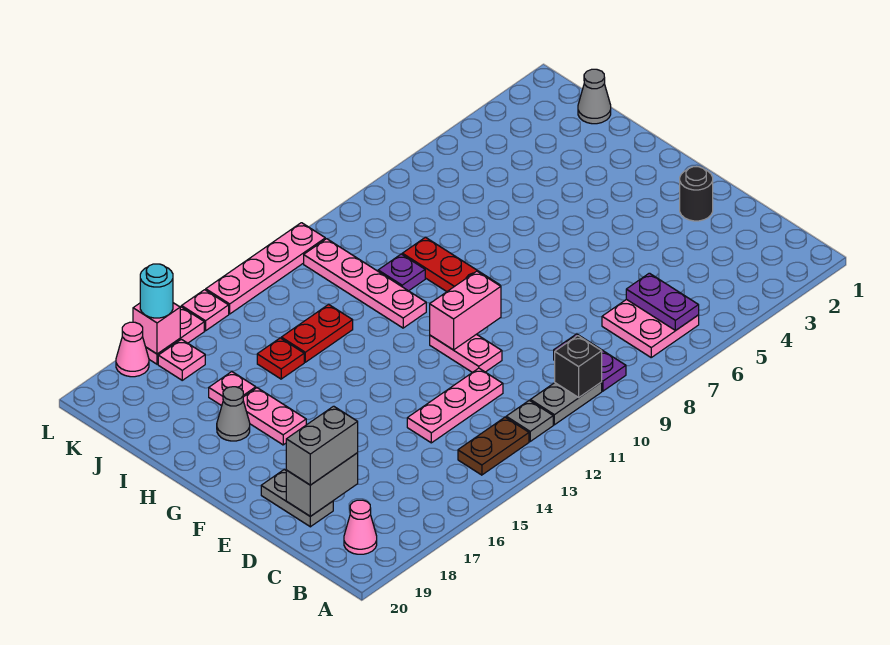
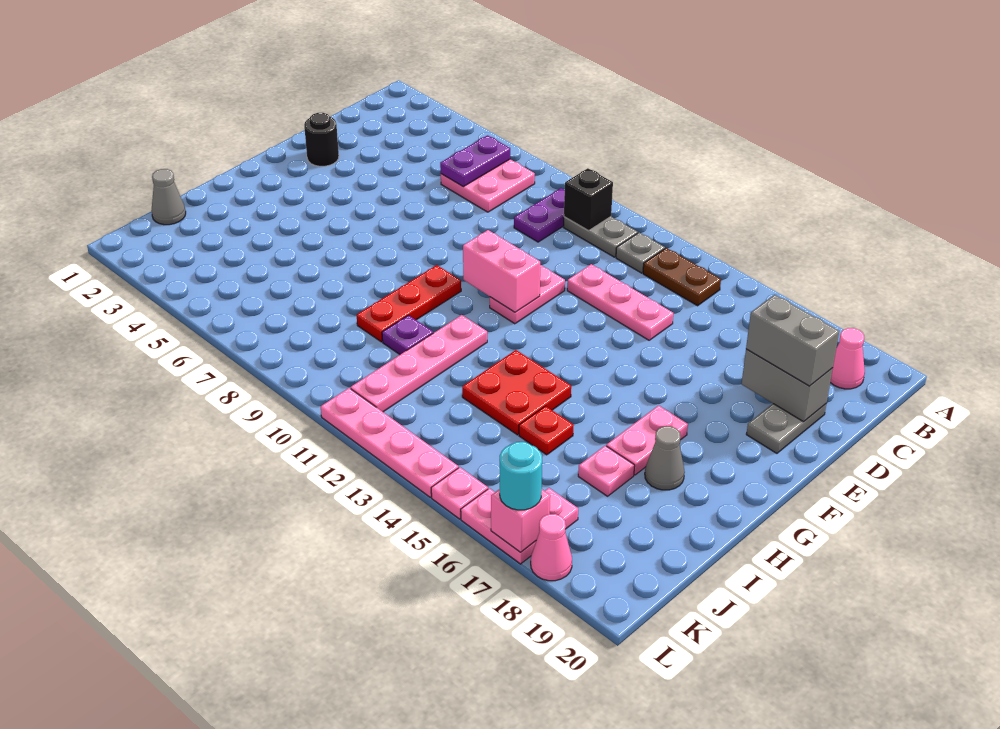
red 1x2 plate [281,304,353,362] -> red 2x2 plate [462,350,571,435]

